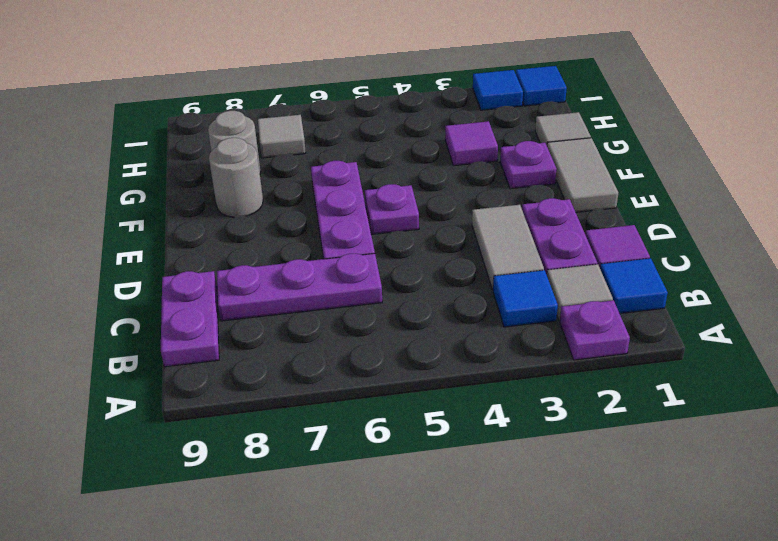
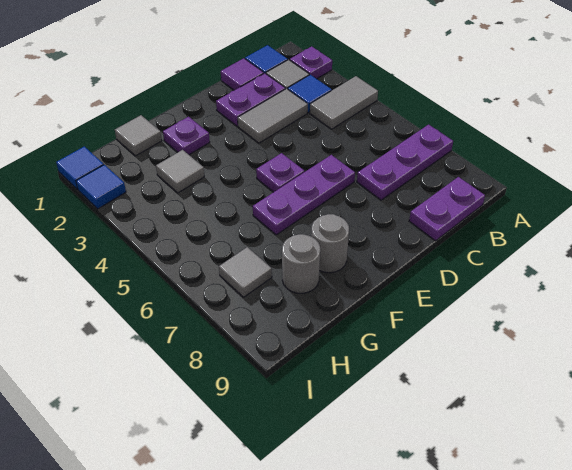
purple 1x3 plate [217,254,382,321] -> purple 1x3 plate turned to [357,125,453,200]
grey 1x2 tile [547,138,618,212] -> grey 1x2 tile moved to [310,76,378,129]
purple 1x1 tile [445,121,498,166] -> grey 1x1 tile [156,150,204,193]

